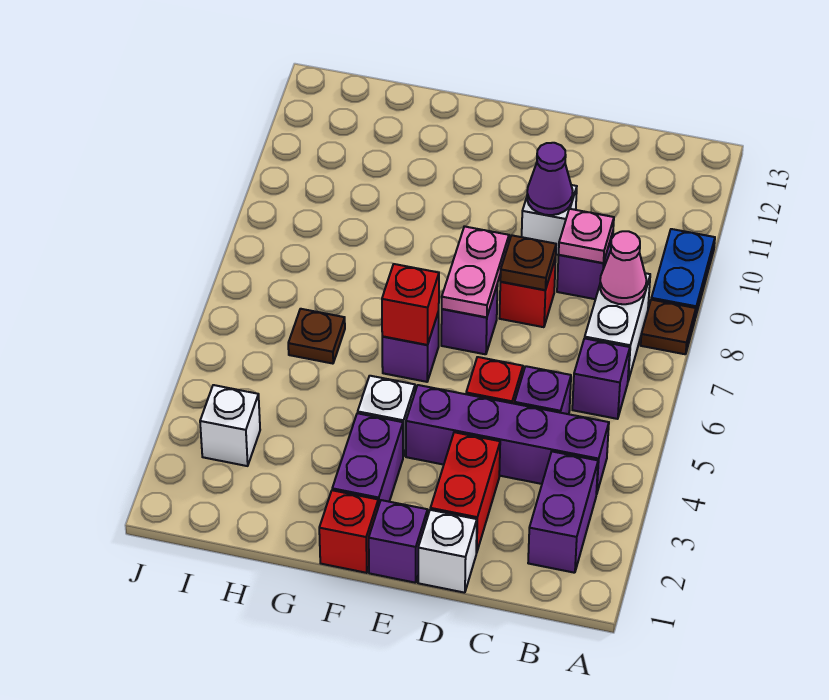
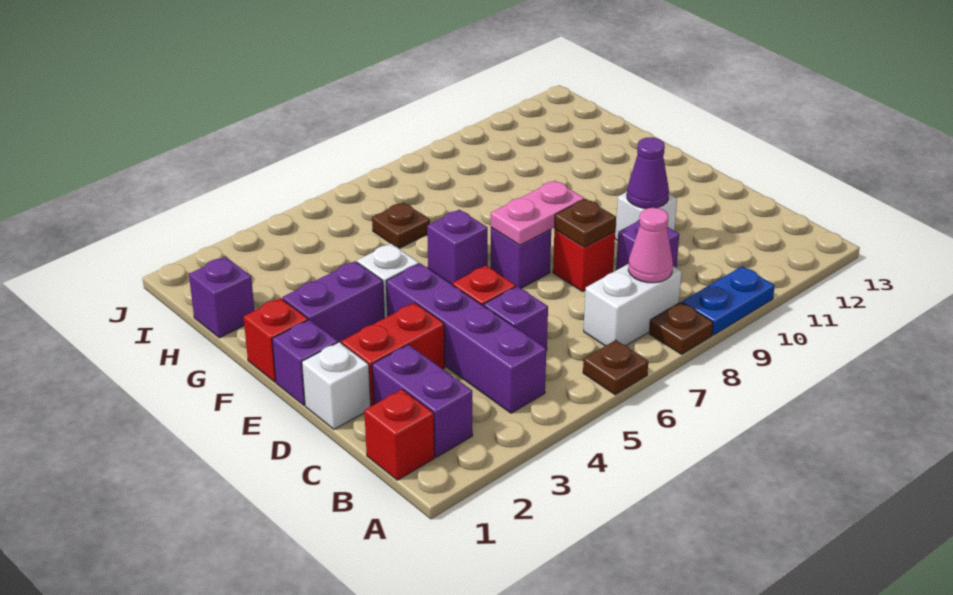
none -> brown 1x1 plate [583,340,648,395]
purple 1x2 brick [528,452,598,573] -> purple 1x2 brick turned to [372,345,473,457]
purple 1x1 brick [572,338,630,419] -> purple 1x1 brick moved to [189,257,255,338]
pink 1x1 plate [559,209,614,263] -> none
red 1x1 brick [382,264,439,345] -> red 1x1 brick moved to [364,389,435,480]
white 1x1 brick [200,385,260,466] -> none

